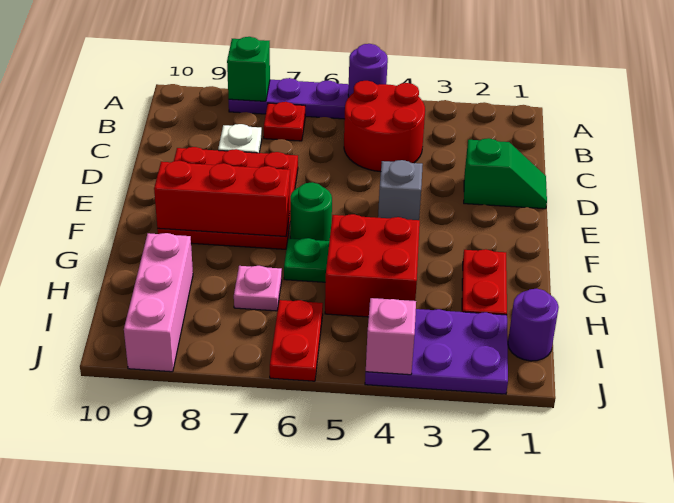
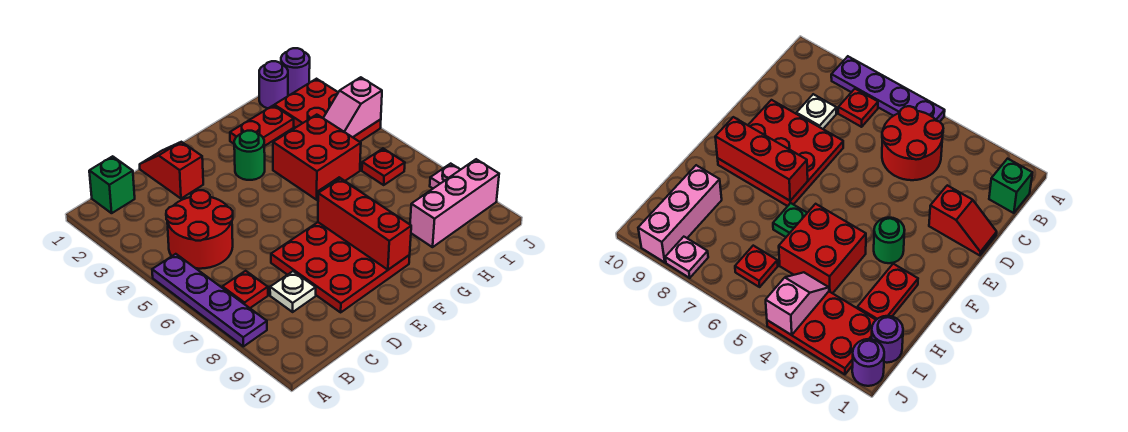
purple 1x1 round brick [348,44,388,96] -> purple 1x1 round brick moved to [281,48,310,95]
green 1x1 brick [227,37,270,101] -> green 1x1 brick moved to [89,156,135,213]
green 1x2 slope [464,138,547,209] -> red 1x2 slope [140,142,203,199]
grey 1x1 brick [378,160,423,220] -> none
green 1x1 round brick [290,182,332,241] -> green 1x1 round brick moved to [234,131,265,180]
pink 1x1 plate [234,266,282,311] -> pink 1x1 plate moved to [430,164,460,188]
purple 2x3 plate [365,309,508,394] -> red 2x3 plate [274,79,381,142]
red 1x2 plate [270,300,323,381] -> red 1x1 plate [362,148,405,185]

